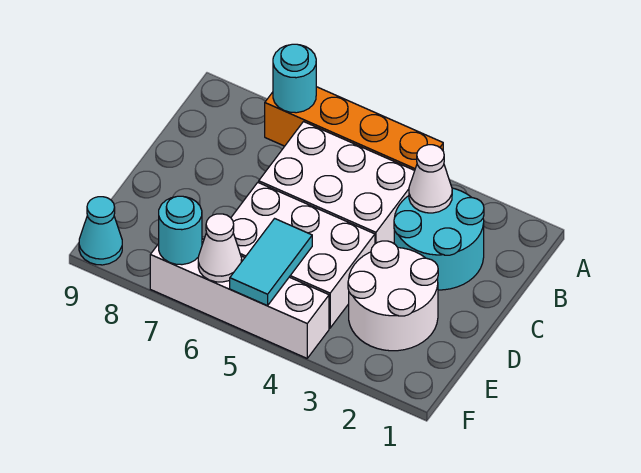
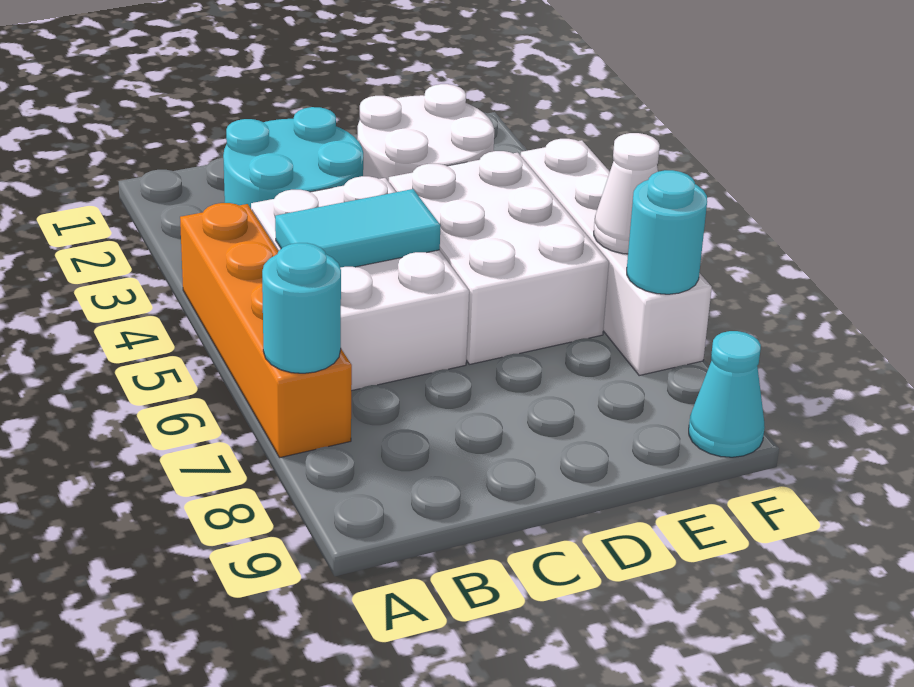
white 1x1 cone [409,145,452,213] -> none
cyan 1x2 tile [230,219,312,306] -> cyan 1x2 tile moved to [275,189,440,268]

